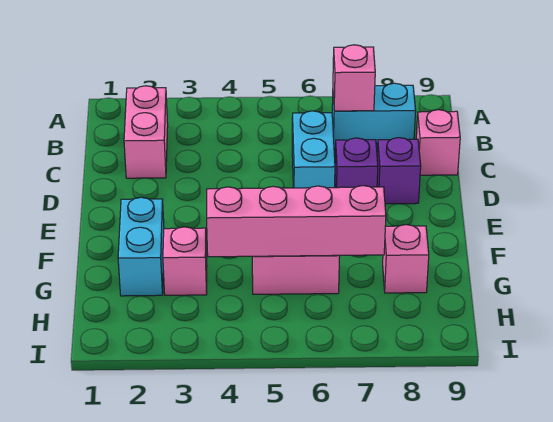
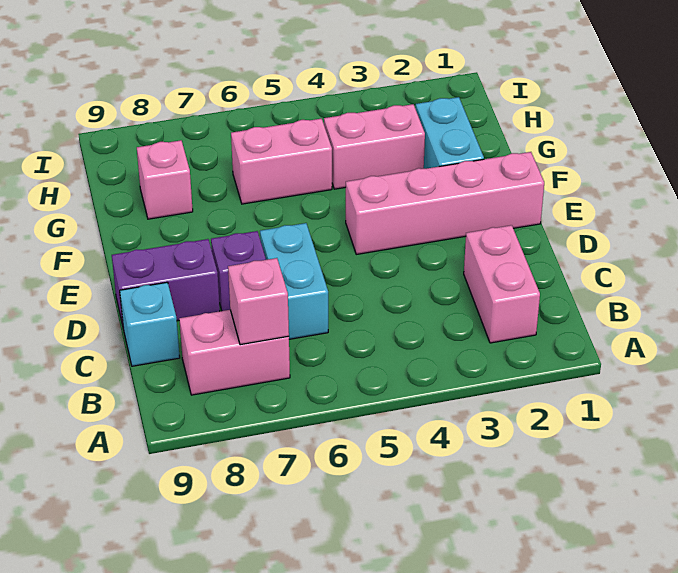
cyan 1x2 brick [332,83,416,149] -> pink 1x2 brick [179,310,290,395]
pink 1x1 brick [416,110,460,175] -> cyan 1x1 brick [120,282,180,366]
purple 1x1 brick [377,138,421,204] -> purple 1x2 brick [112,239,220,329]
pink 1x1 brick [163,227,207,295] -> pink 1x2 brick [324,104,425,189]
pink 1x4 brick [207,186,386,257] -> pink 1x4 brick moved to [346,152,544,254]

